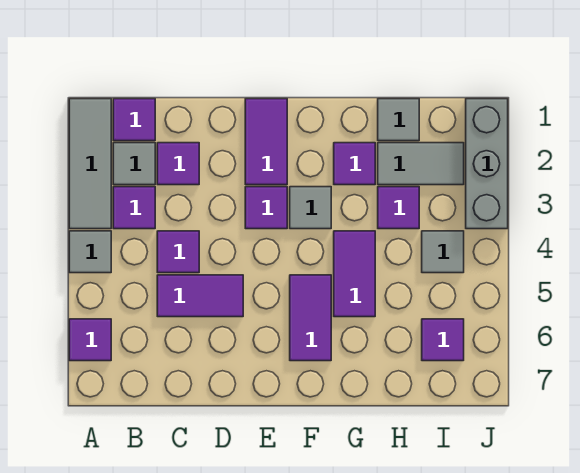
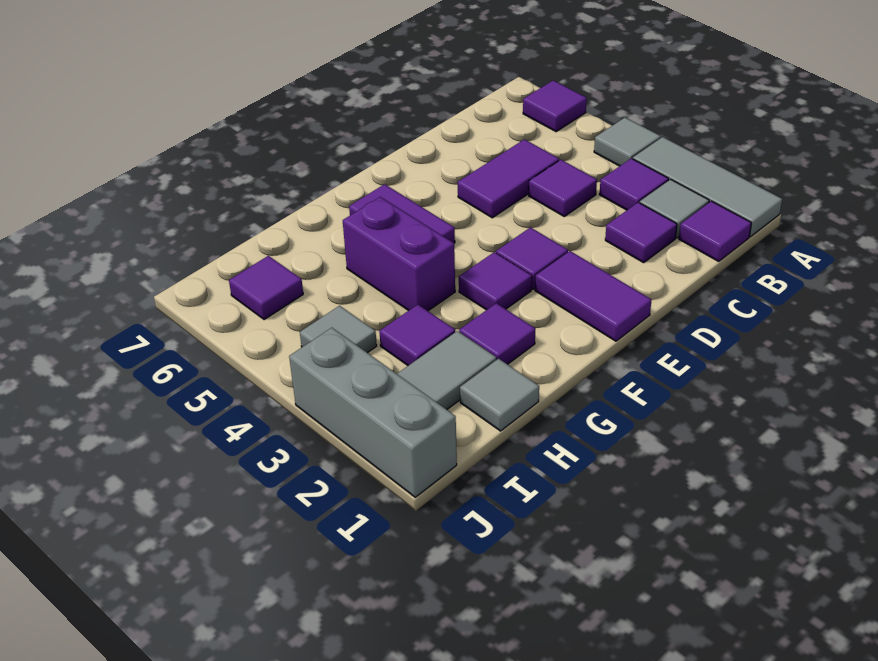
grey 1x1 tile [290,187,331,229] -> purple 1x1 tile [459,252,532,310]
purple 1x2 tile [334,231,375,317] -> purple 1x2 brick [343,197,455,311]

